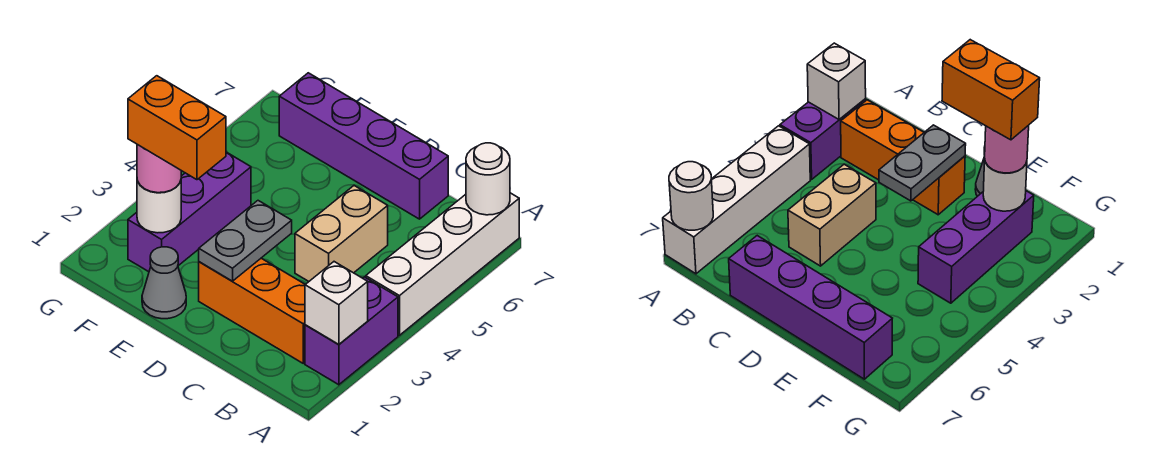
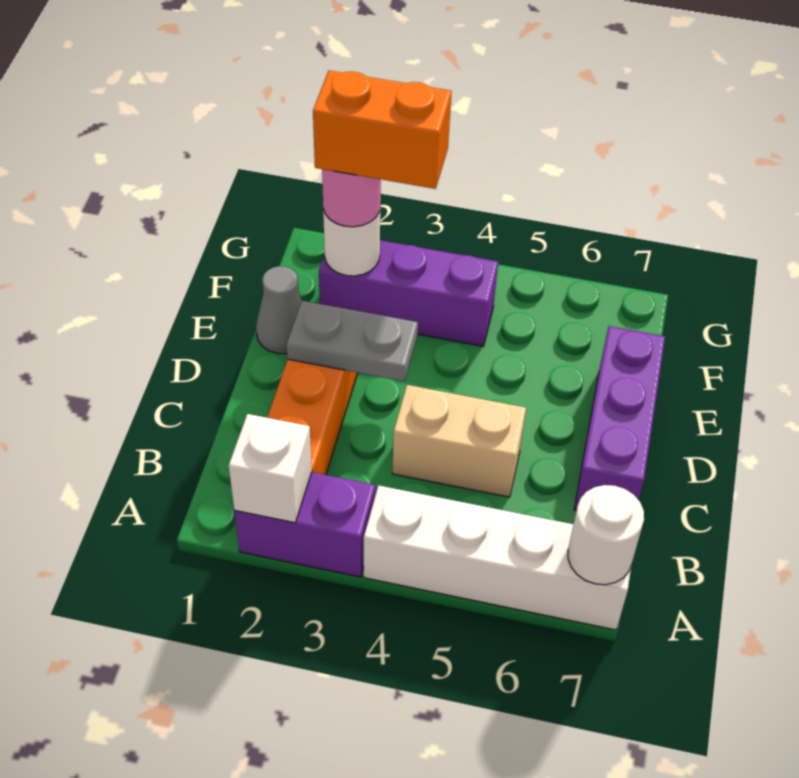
purple 1x4 brick [279,73,448,219] -> purple 1x3 brick [574,326,665,510]
orange 1x2 brick [128,76,226,180] -> orange 1x2 brick turned to [313,71,452,189]

